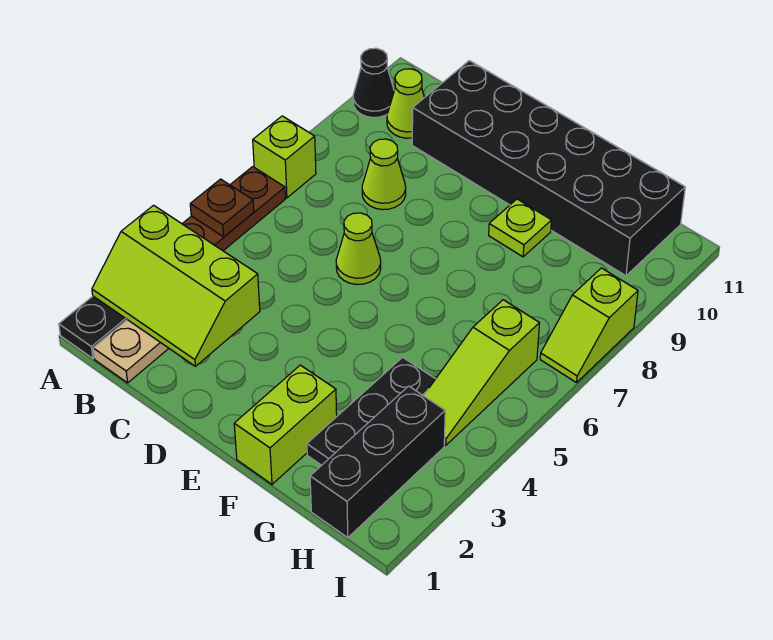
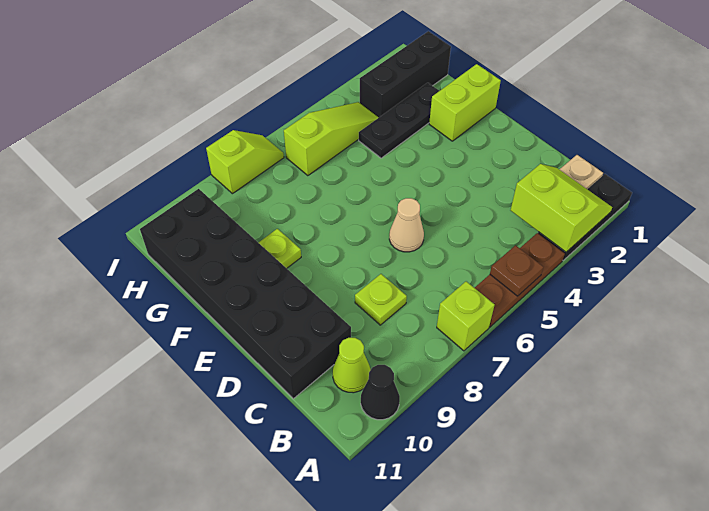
lime 2x3 slope [92,205,260,366] -> lime 2x2 slope [511,164,612,252]
lime 1x1 cone [362,139,406,210] -> lime 1x1 plate [355,274,407,325]
lime 1x1 cone [336,213,381,285] -> tan 1x1 cone [389,198,424,252]

